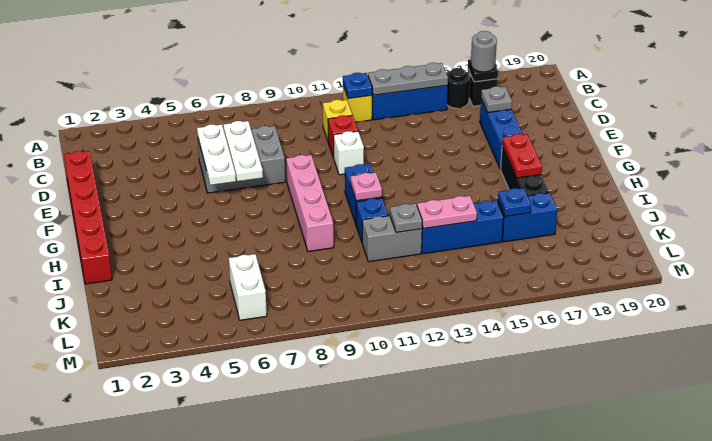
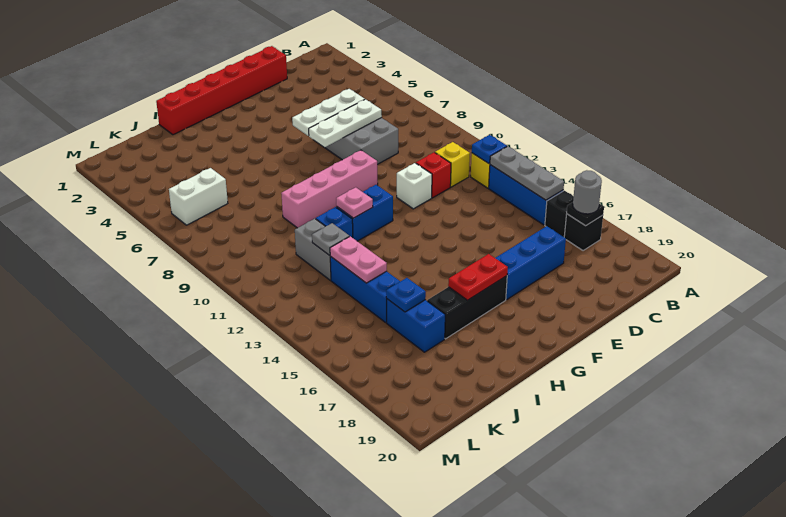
black 1x1 round brick [447,68,470,108] -> black 1x1 brick [545,191,574,237]
grey 1x1 plate [481,86,512,112] -> none

